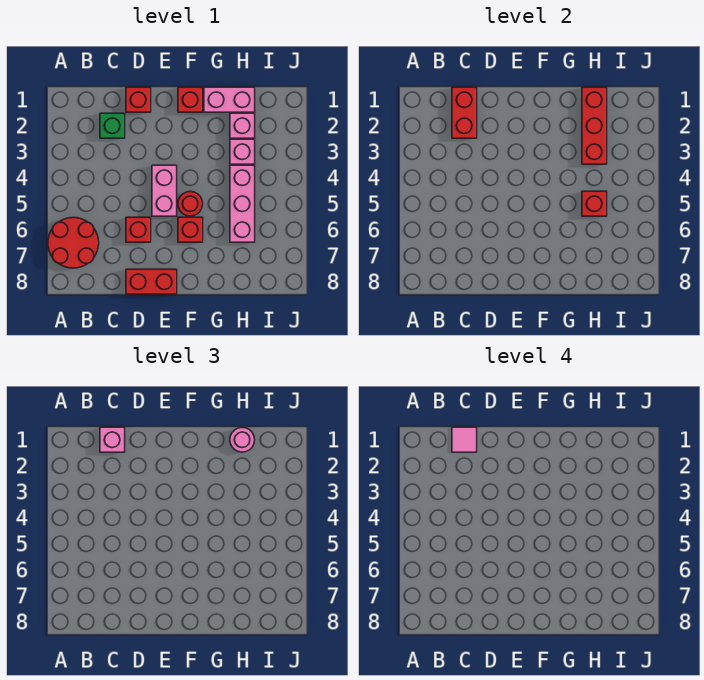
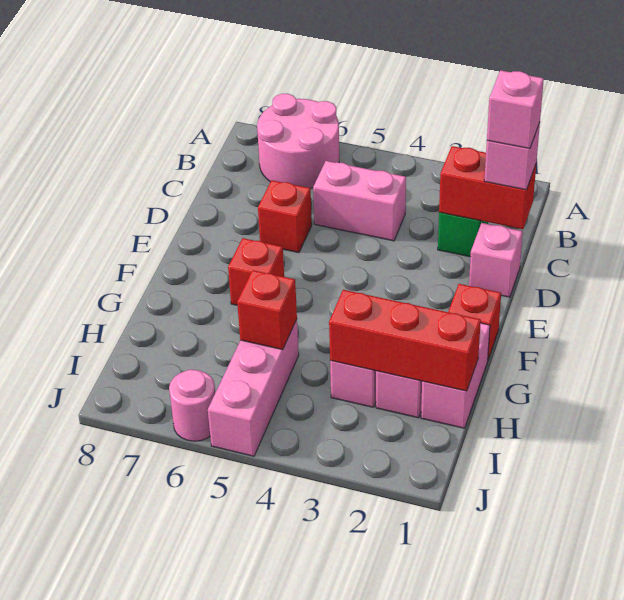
red 2x2 round brick [48,217,99,268] -> pink 2x2 round brick [257,94,339,188]
pink 1x1 tile [452,427,477,452] -> pink 1x1 brick [487,70,544,149]
red 1x1 brick [126,87,151,112] -> pink 1x1 brick [469,223,523,297]
red 1x2 brick [126,269,177,294] -> none
pink 1x2 brick [152,165,177,216] -> pink 1x2 brick moved to [313,161,406,241]
red 1x1 round brick [178,191,203,216] -> none
pink 1x1 round brick [230,427,255,452] -> pink 1x1 round brick moved to [169,370,215,441]
pink 1x3 brick [230,165,255,242] -> pink 1x3 brick turned to [208,319,299,456]

